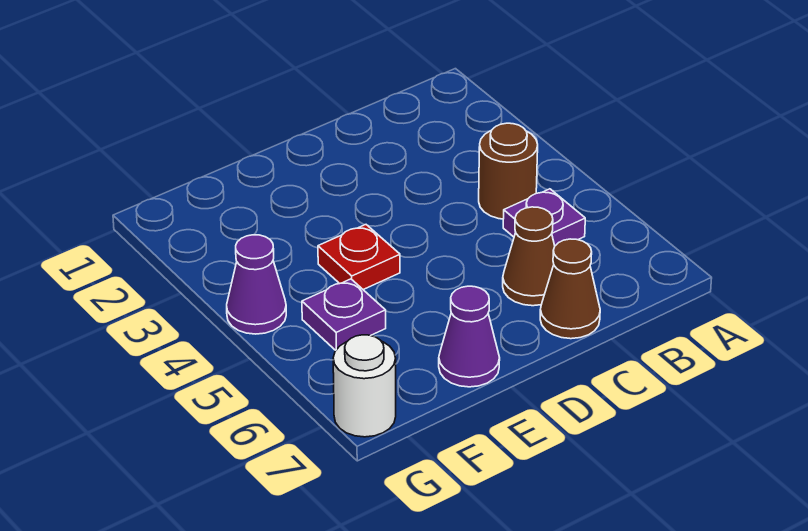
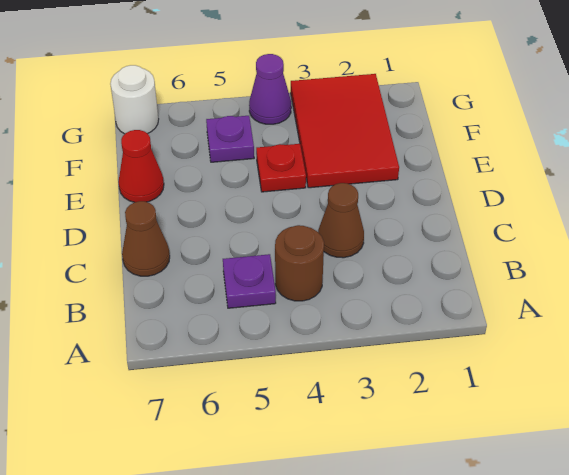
brown 1x1 cone [503,207,555,306] -> brown 1x1 cone moved to [318,183,364,258]
none -> red 2x3 tile [291,74,399,188]
purple 1x1 cone [439,286,500,387] -> red 1x1 cone [118,130,164,202]

